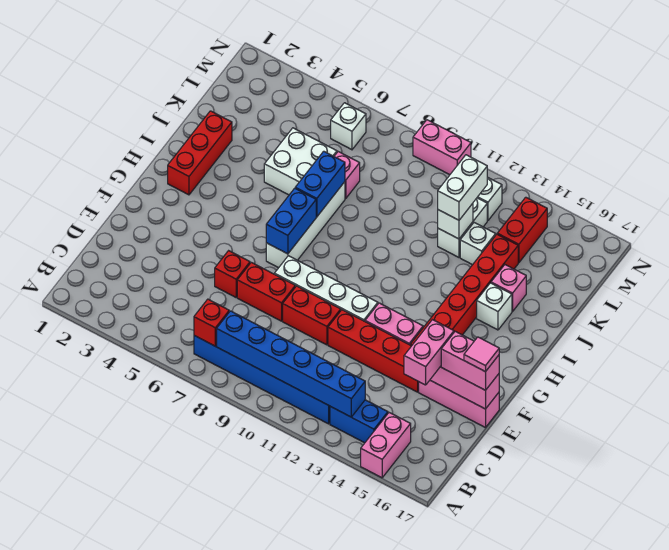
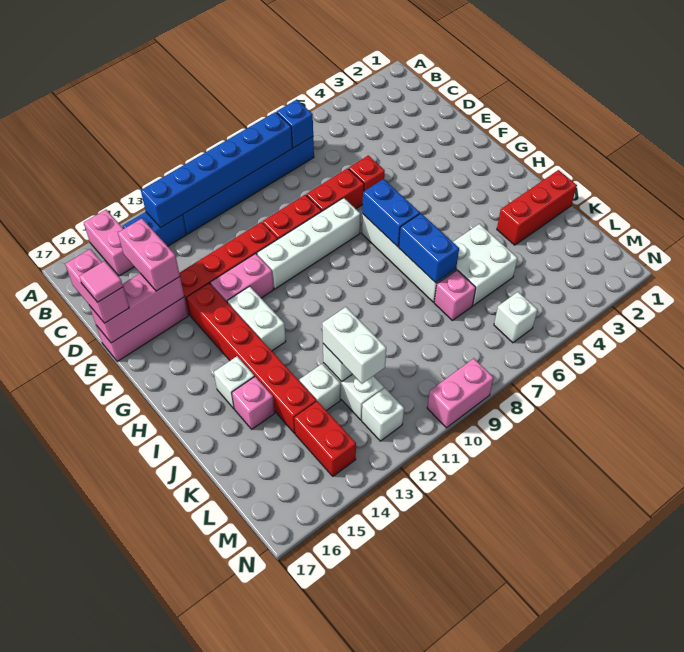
red 1x1 brick [194,299,229,346] -> blue 1x1 brick [277,100,313,148]
pink 1x2 brick [441,331,499,390] -> pink 1x2 brick turned to [65,249,129,323]
none -> white 1x2 brick [227,286,286,351]
red 1x3 brick [168,111,232,195] -> red 1x3 brick turned to [497,170,577,245]

